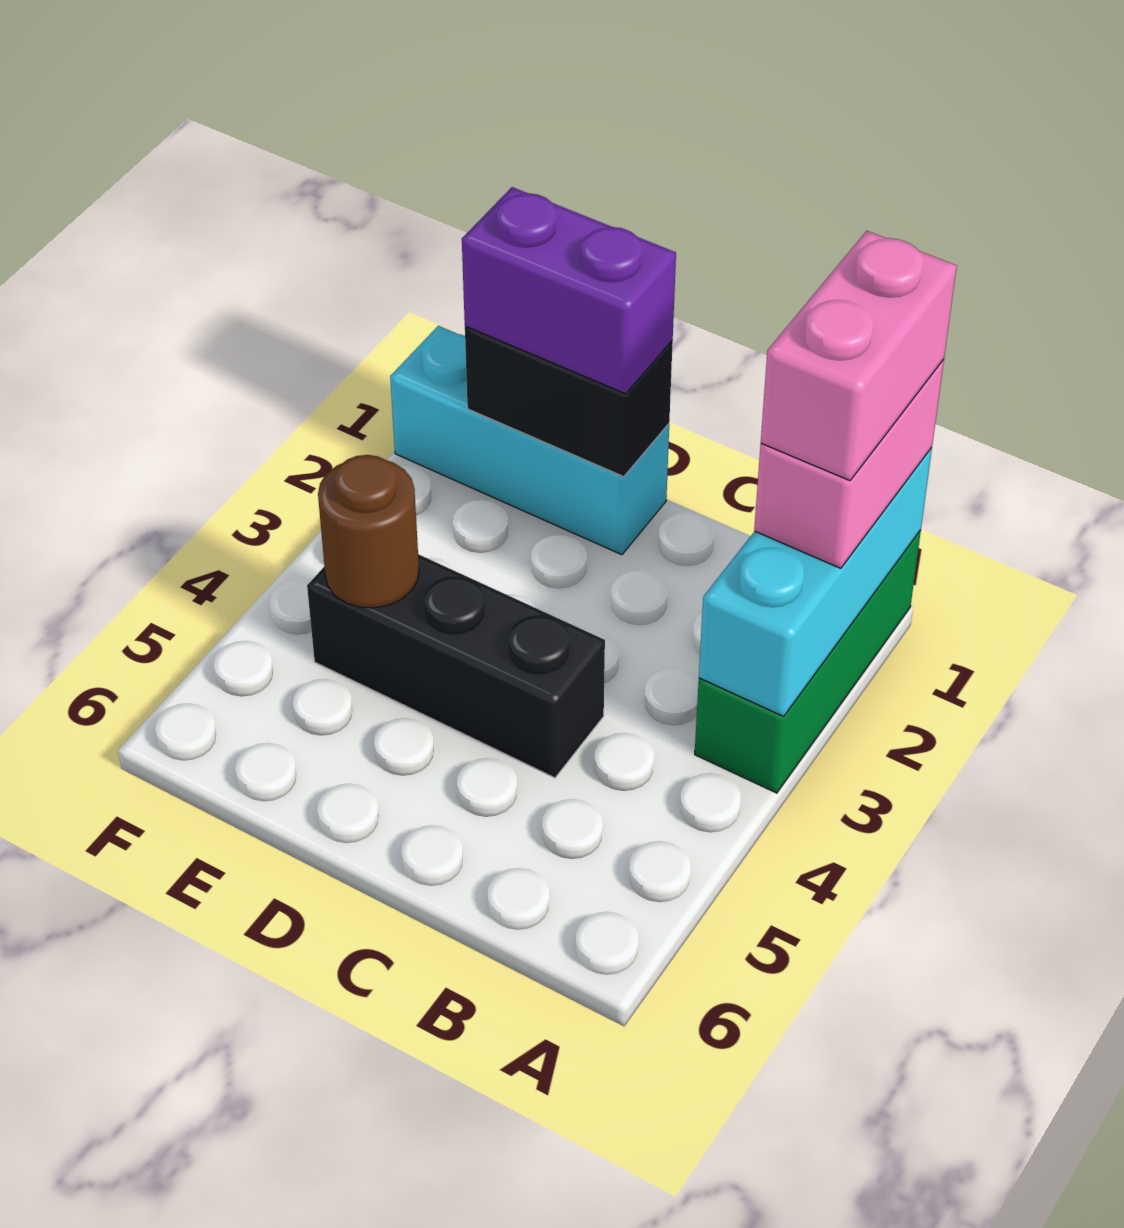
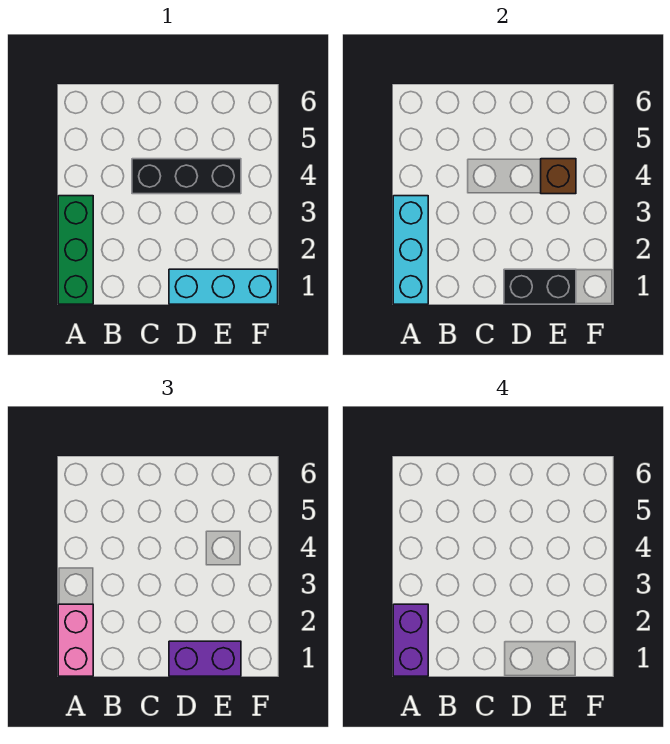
pink 1x2 brick [761,231,957,481] -> purple 1x2 brick [393,604,428,676]
brown 1x1 round brick [318,455,419,608] -> brown 1x1 brick [541,159,576,194]

